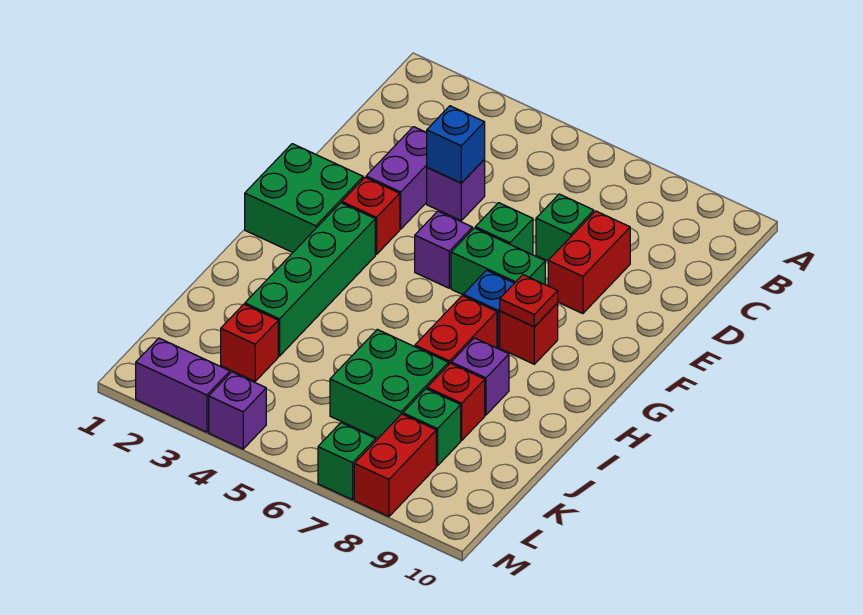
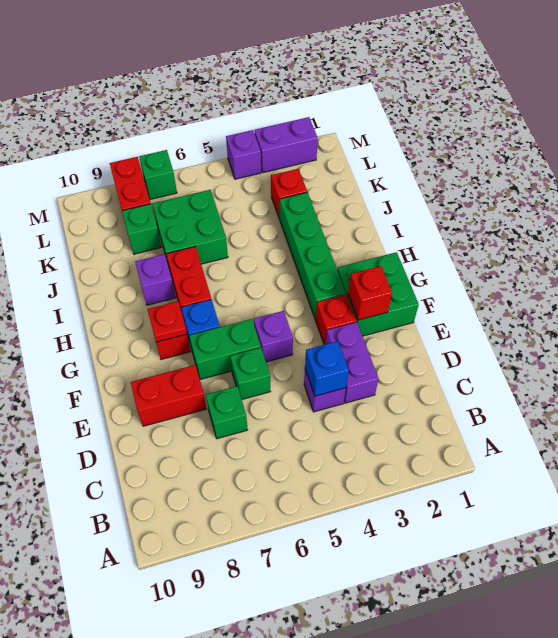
red 1x2 brick [548,211,630,314] -> red 1x2 brick turned to [131,365,206,426]
red 1x1 brick [427,363,485,440] -> red 1x1 brick moved to [348,266,392,320]

